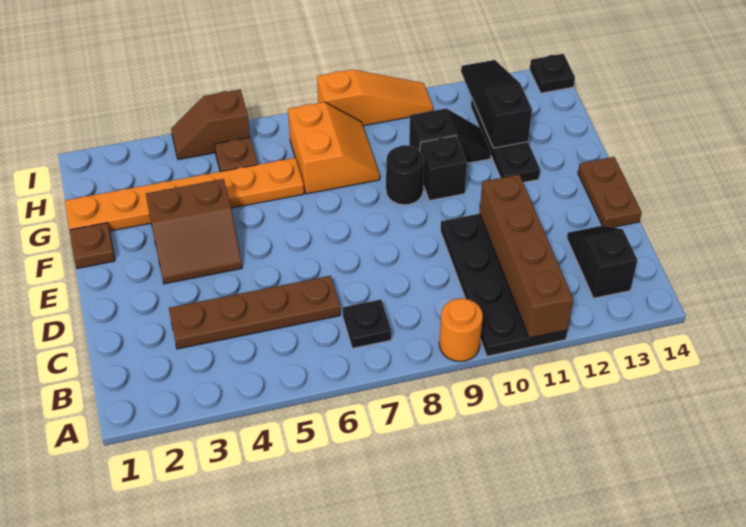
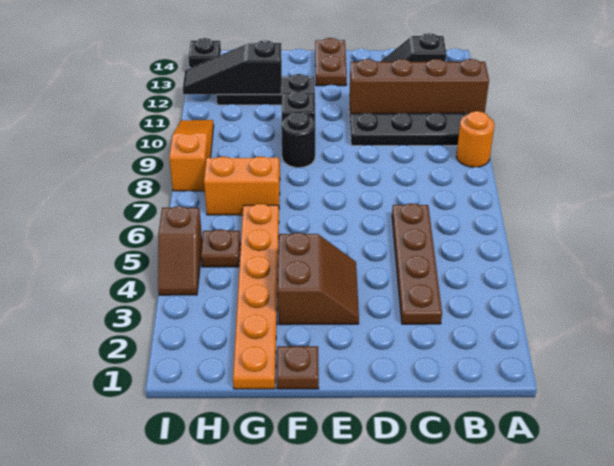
black 1x1 plate [343,299,391,348] -> none
brown 1x2 plate [578,157,642,227] -> brown 1x2 plate turned to [315,38,347,86]
black 1x2 slope [409,108,491,163] -> none

